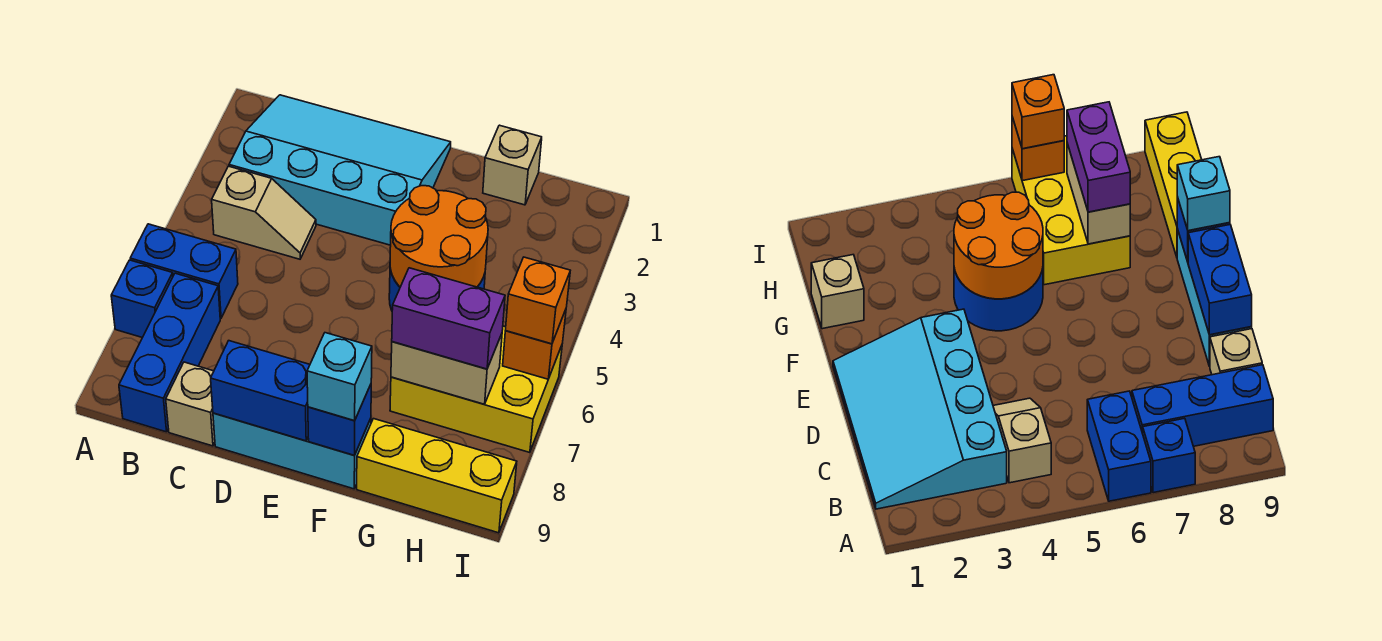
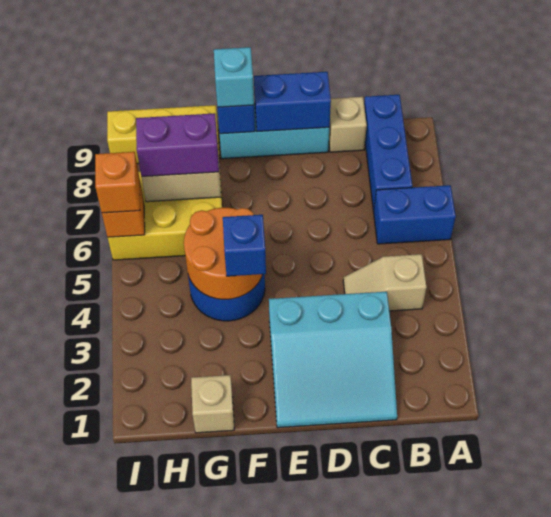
blue 1x1 brick [111,260,173,338] -> blue 1x1 brick moved to [223,215,266,276]
cyan 3x4 slope [229,95,451,245] -> cyan 3x3 slope [269,292,397,428]

